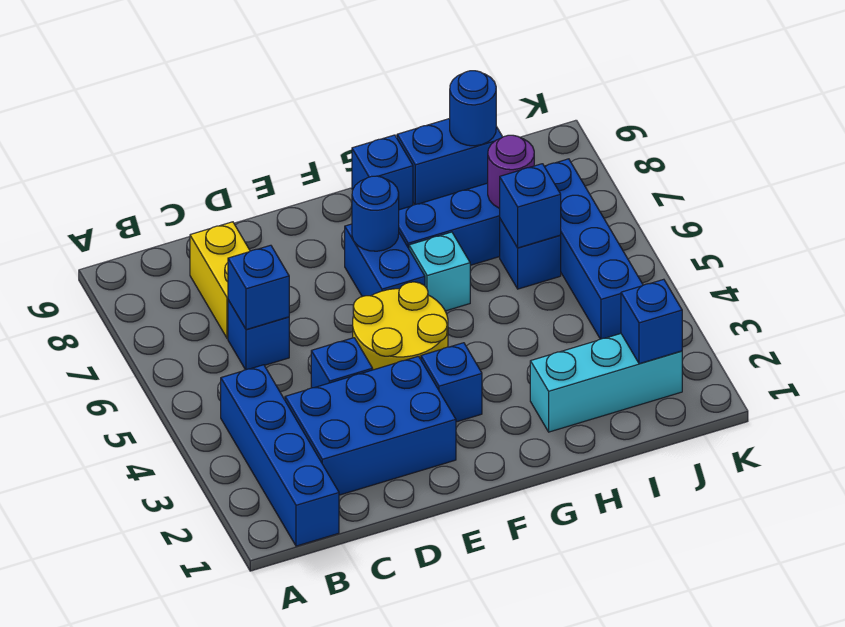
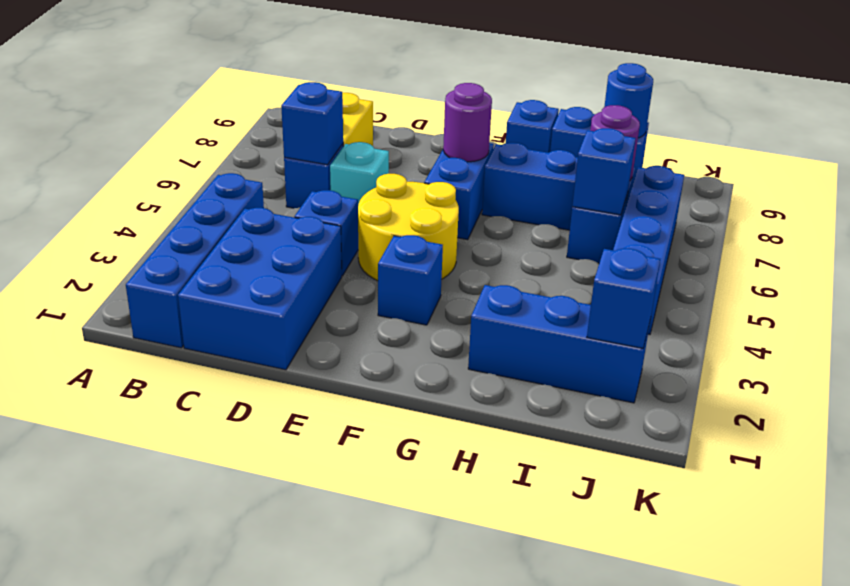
blue 2x3 brick [285,356,456,495] -> blue 2x3 brick turned to [178,208,342,370]
blue 1x1 round brick [352,176,399,251] -> purple 1x1 round brick [443,83,492,162]
cyan 1x1 brick [409,232,470,311] -> cyan 1x1 brick moved to [330,142,389,204]
cyan 1x3 brick [530,334,682,432] -> blue 1x3 brick [468,285,650,403]

